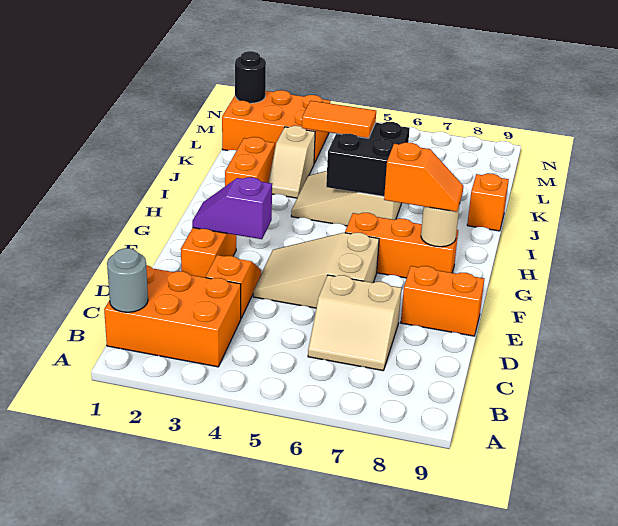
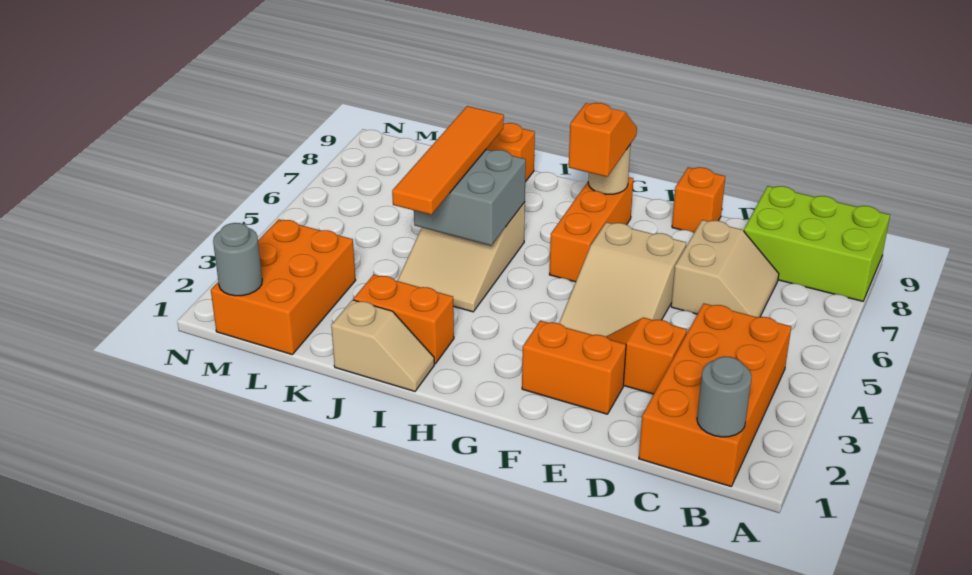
none -> lime 2x3 brick [744,186,890,301]
orange 2x3 brick [104,265,241,367] -> orange 2x4 brick [639,303,791,486]
orange 1x2 brick [401,266,484,336] -> orange 1x1 brick [672,167,725,233]
purple 1x2 slope [192,177,272,239] -> none
black 2x2 brick [326,122,410,196] -> grey 2x2 brick [414,150,526,245]
tan 1x2 slope [268,126,315,198] -> tan 1x2 slope moved to [331,300,434,391]
orange 1x2 tile [302,101,376,138] -> orange 1x4 tile [392,106,504,215]
black 1x1 round brick [235,51,266,103] -> grey 1x1 round brick [213,223,262,296]

